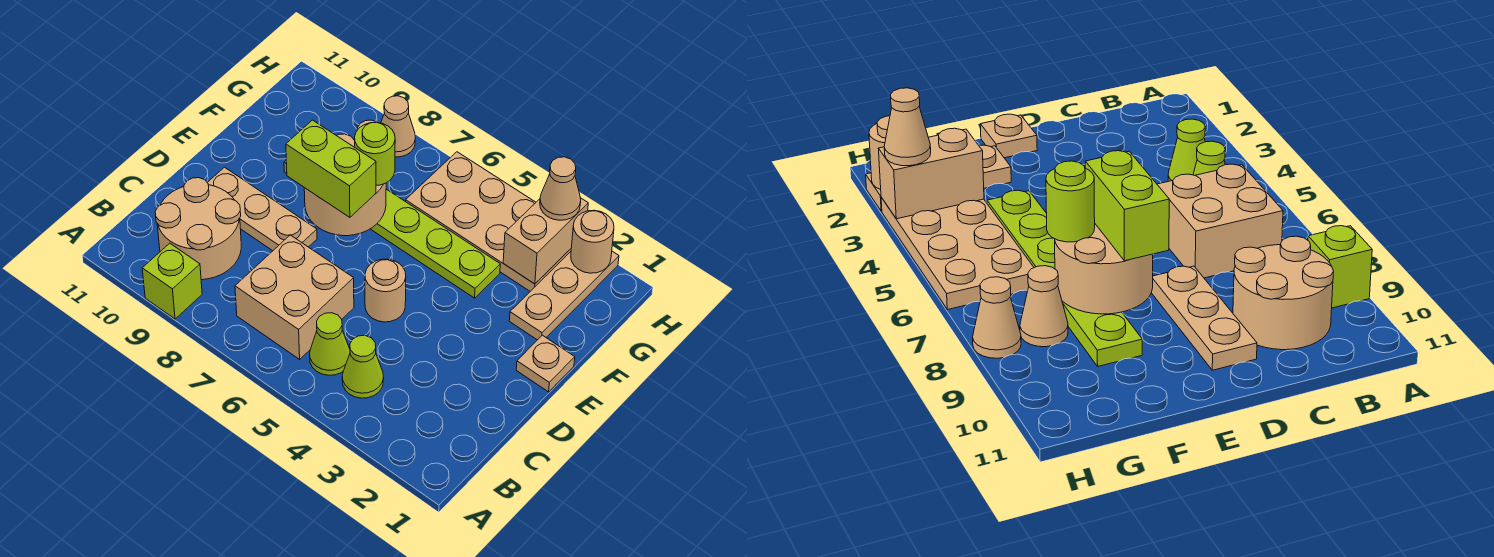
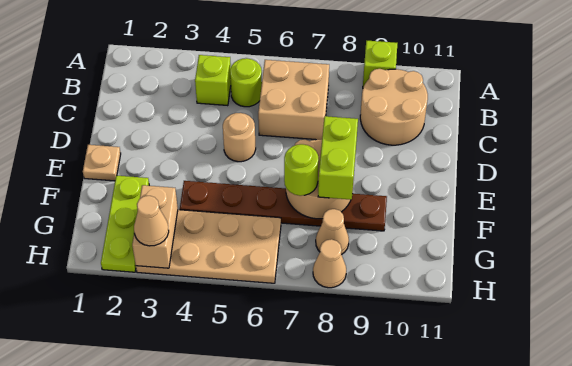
lime 1x1 cone [342,336,384,398] -> lime 1x1 brick [195,55,231,106]
lime 1x1 cone [310,313,350,375] -> lime 1x1 round brick [230,58,262,107]
tan 1x3 plate [207,167,317,251] -> none
lime 1x2 brick [286,120,376,217] -> lime 1x2 brick turned to [318,116,358,200]
tan 1x3 plate [509,251,619,340] -> lime 1x3 plate [101,175,149,272]
lime 1x6 plate [284,161,500,298] -> brown 1x6 plate [180,181,387,231]
tan 1x1 round brick [571,210,614,273] -> none

